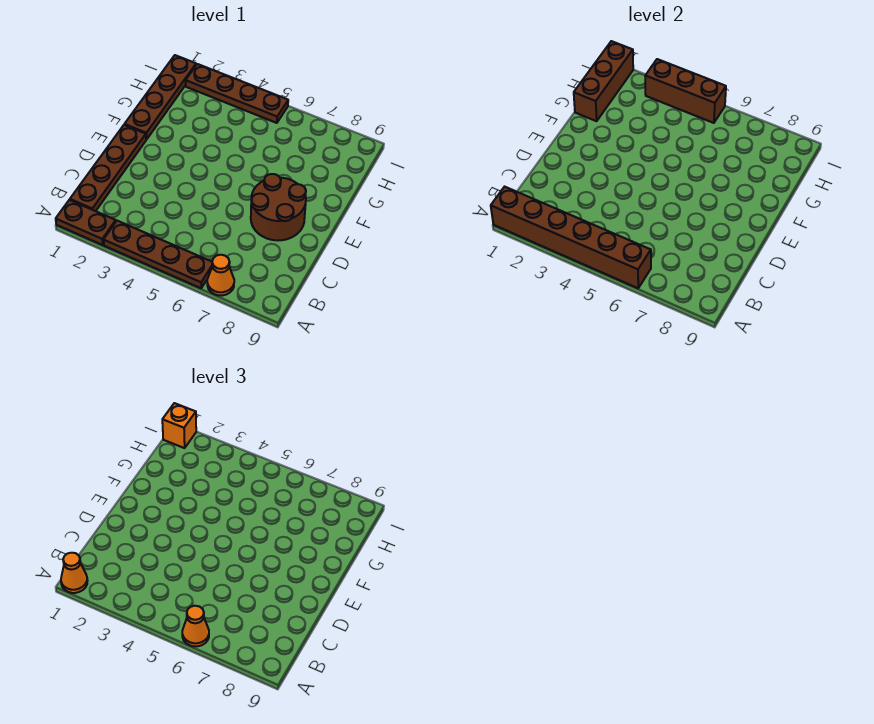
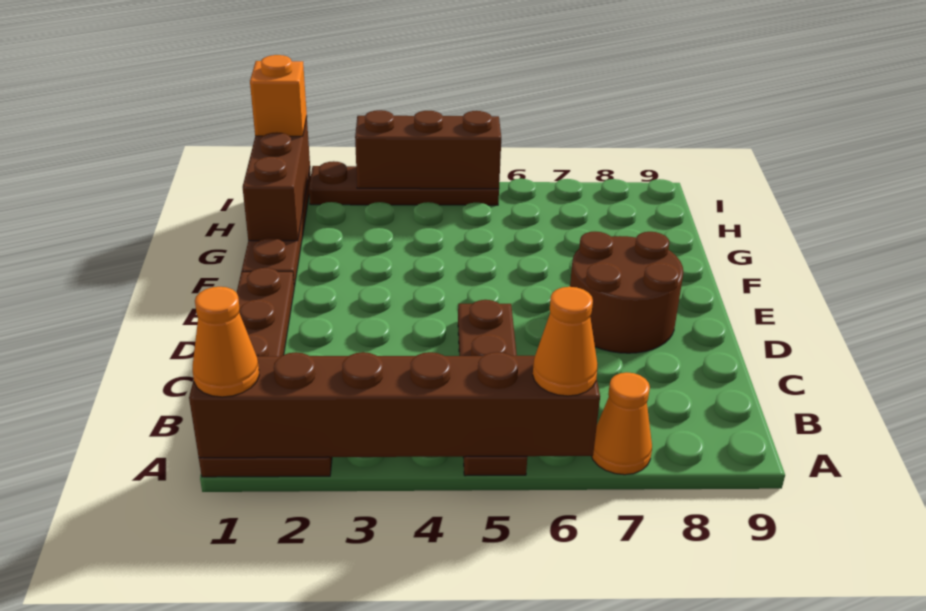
brown 1x4 plate [104,221,212,288] -> brown 1x4 plate turned to [458,300,527,476]

